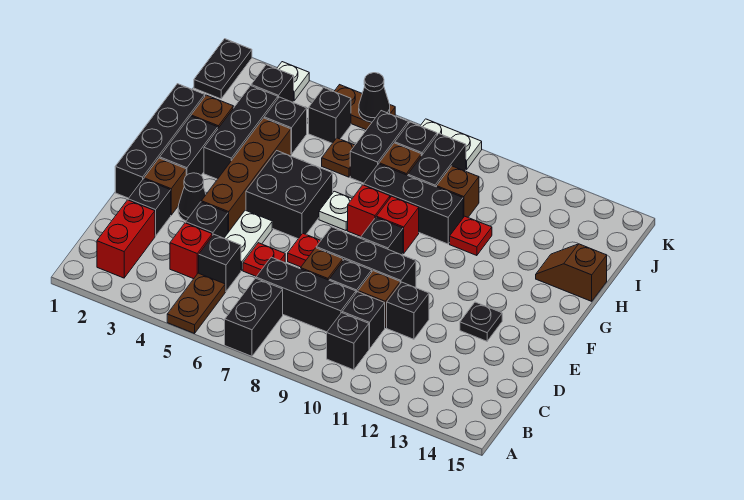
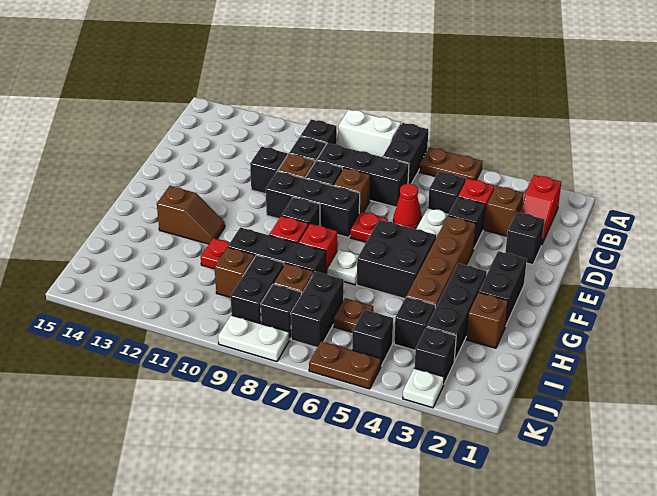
brown 1x2 plate [167,273,225,333] -> brown 1x2 plate turned to [419,148,482,180]
none -> white 1x2 brick [338,110,401,157]
red 1x2 brick [97,200,155,278] -> red 1x2 slope [520,175,561,244]
red 1x1 plate [243,243,285,277] -> red 1x1 cone [393,184,422,229]
black 1x4 brick [115,84,205,198] -> none
brown 1x1 brick [144,158,186,215] -> brown 1x1 brick moved to [485,186,524,236]
black 1x1 cone [178,173,206,221] -> none
black 1x1 plate [460,302,502,341] -> none
brown 1x2 slope [536,244,607,301] -> brown 1x2 slope moved to [157,186,225,244]
black 1x2 plate [194,39,252,99] -> none
black 1x1 cone [359,73,390,122] -> none

